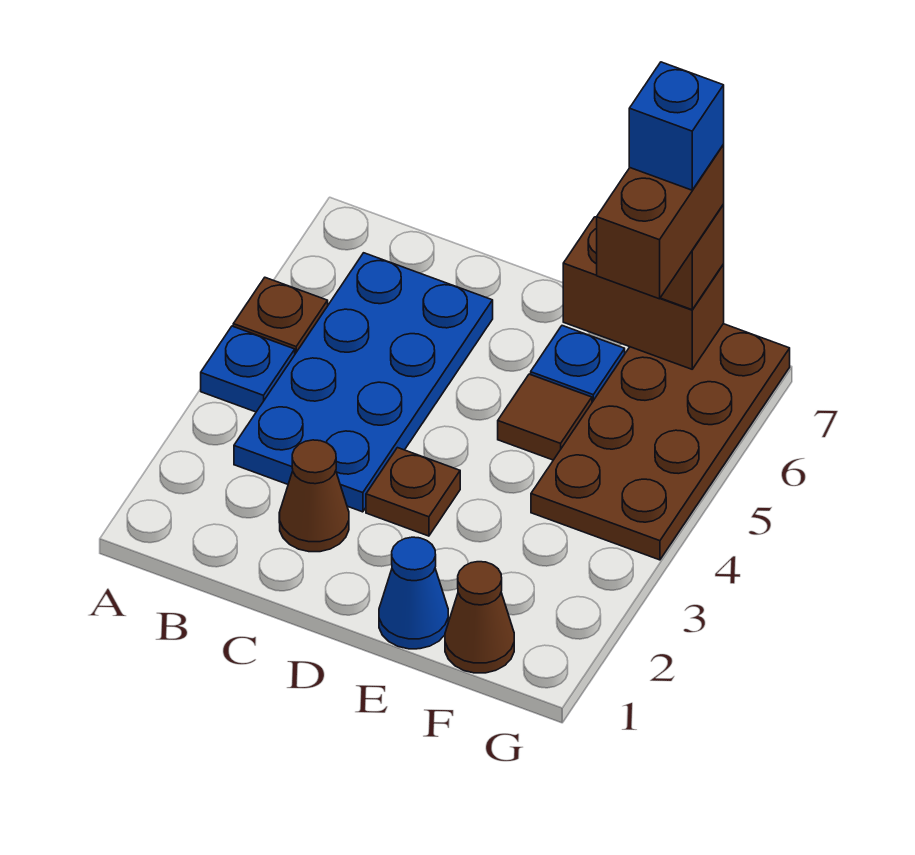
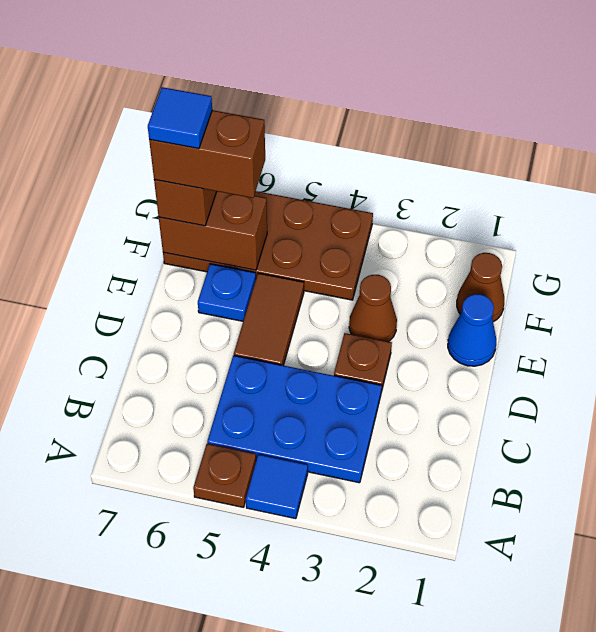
blue 1x1 plate [201,326,295,412] -> blue 1x1 tile [246,454,308,519]
blue 2x4 plate [234,253,493,512] -> blue 2x3 plate [207,356,382,483]
brown 1x1 cone [279,440,349,552] -> brown 1x1 cone moved to [349,275,397,342]
brown 1x1 tile [498,374,592,460] -> brown 1x2 tile [234,273,304,365]
brown 1x2 brick [563,217,724,369] -> brown 1x2 brick turned to [159,191,267,270]
blue 1x1 brick [629,62,724,190] -> blue 1x1 tile [148,87,212,149]

